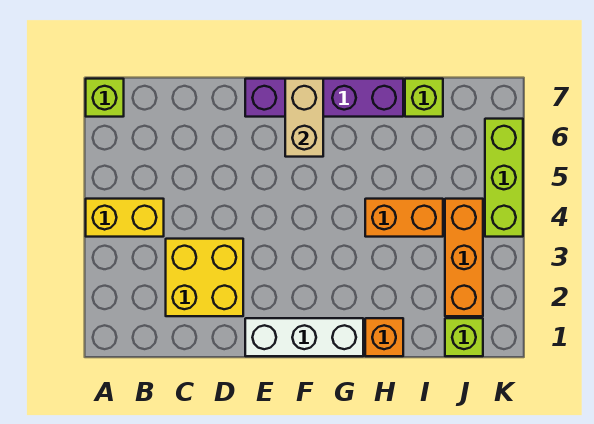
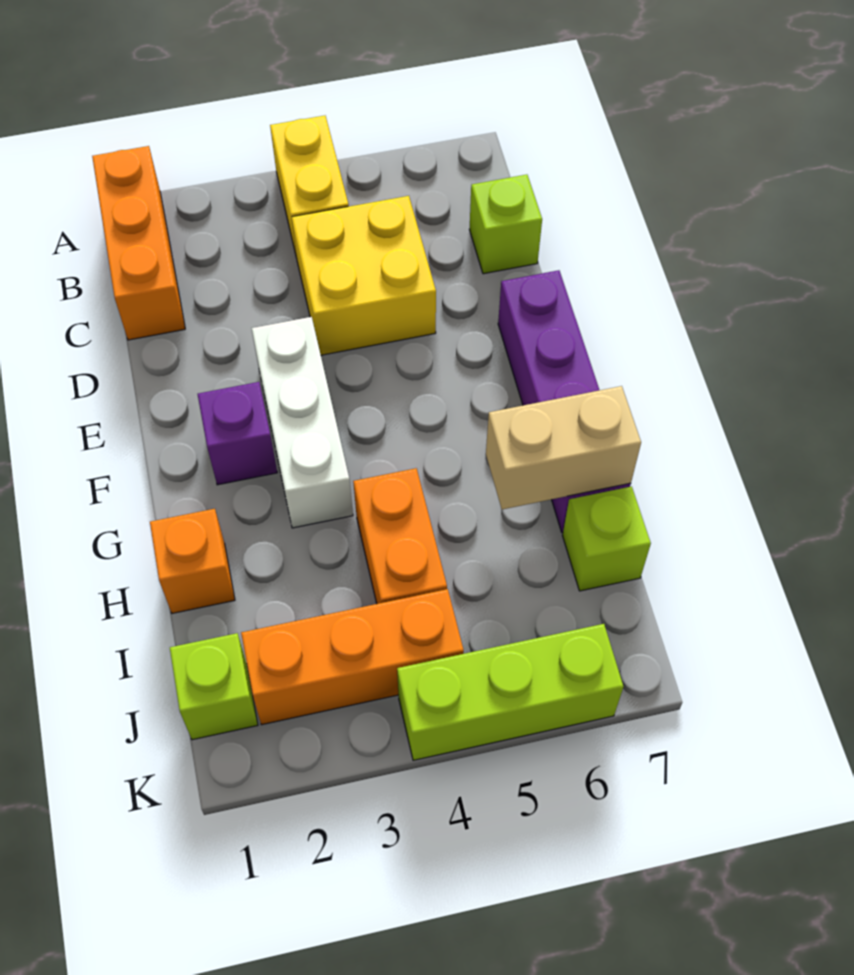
none -> orange 1x3 brick [92,146,185,340]
lime 1x1 brick [86,79,124,117] -> lime 1x1 brick moved to [469,175,542,274]
yellow 2x2 brick [166,239,243,316] -> yellow 2x2 brick moved to [292,196,436,355]
white 1x3 brick [245,318,363,356] -> white 1x3 brick moved to [252,317,353,528]
none -> purple 1x1 brick [198,382,277,485]
tan 1x2 brick [285,79,323,157] -> tan 1x2 brick moved to [486,386,641,509]

